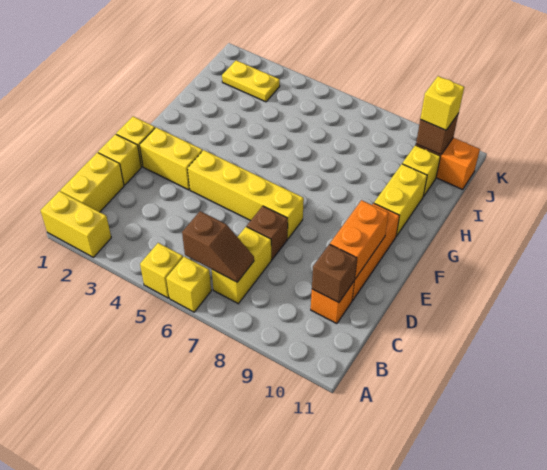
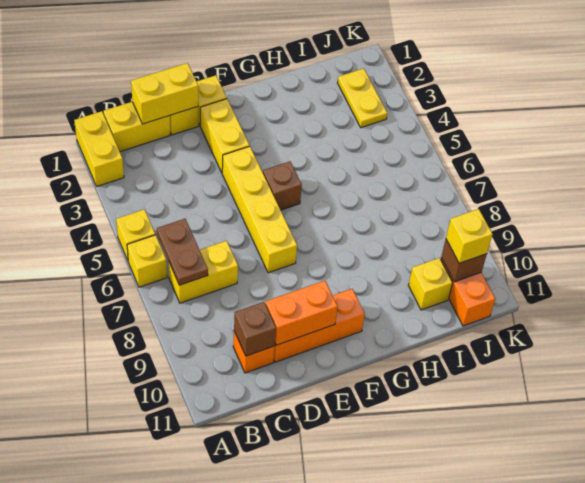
brown 1x2 slope [182,211,254,282] -> brown 1x2 plate [157,219,208,285]
brown 1x1 brick [247,206,288,260] -> brown 1x1 brick moved to [263,162,302,210]
yellow 1x2 brick [374,164,427,236] -> yellow 1x2 brick moved to [131,63,198,124]

